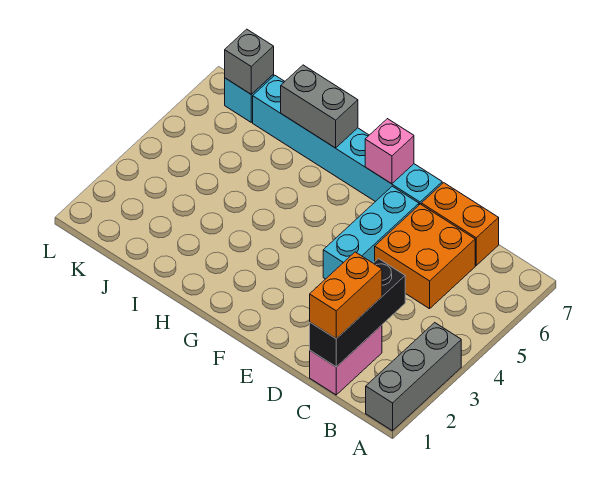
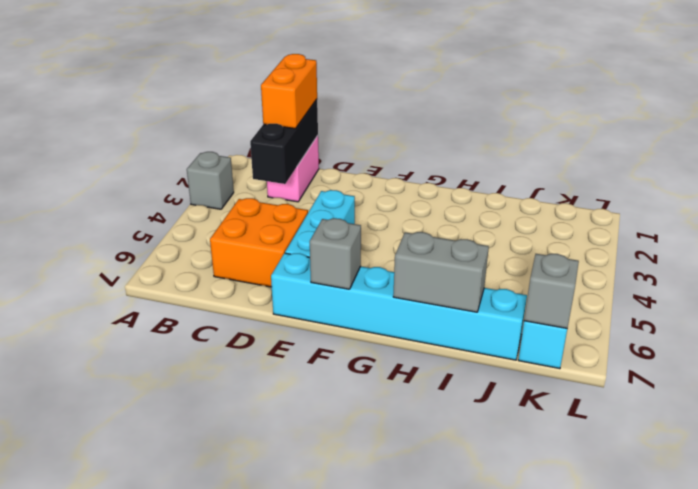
grey 1x3 brick [366,323,461,431] -> grey 1x1 brick [187,152,234,209]
orange 1x2 brick [421,183,499,265] -> none
pink 1x1 brick [365,119,414,184] -> grey 1x1 brick [310,218,361,289]

